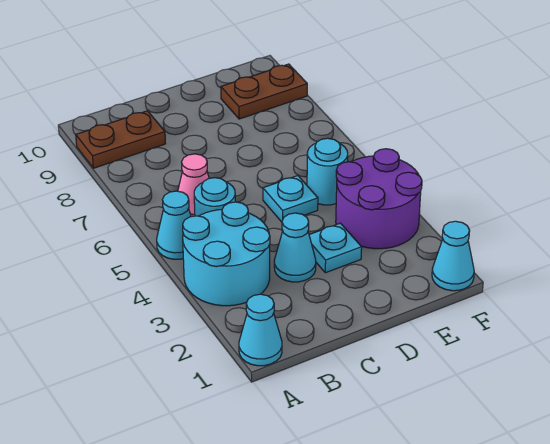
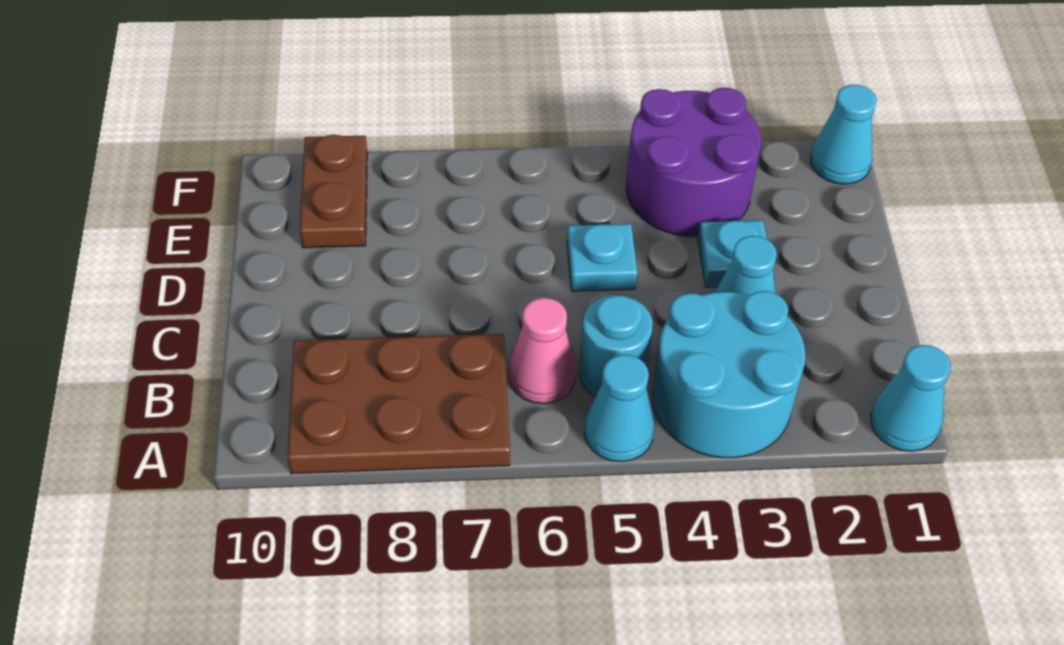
brown 1x2 plate [76,111,166,168] -> brown 2x3 plate [287,334,510,474]
cyan 1x1 round brick [307,138,348,205] -> none

